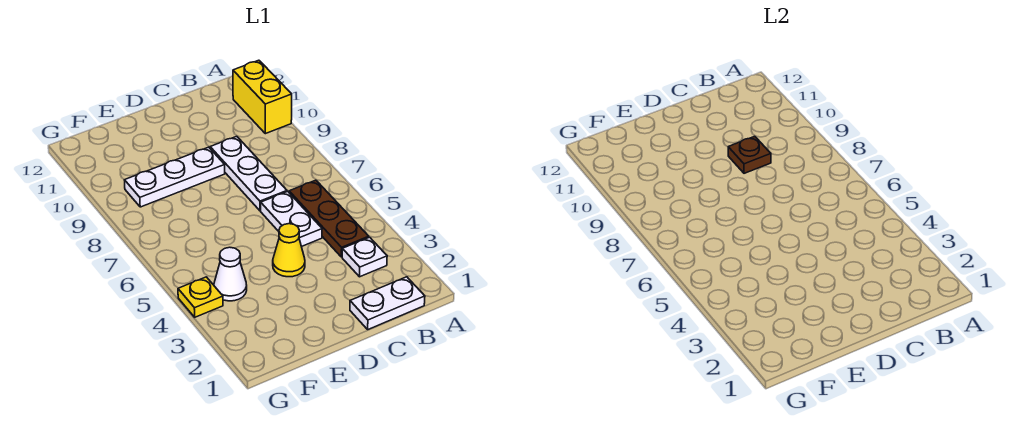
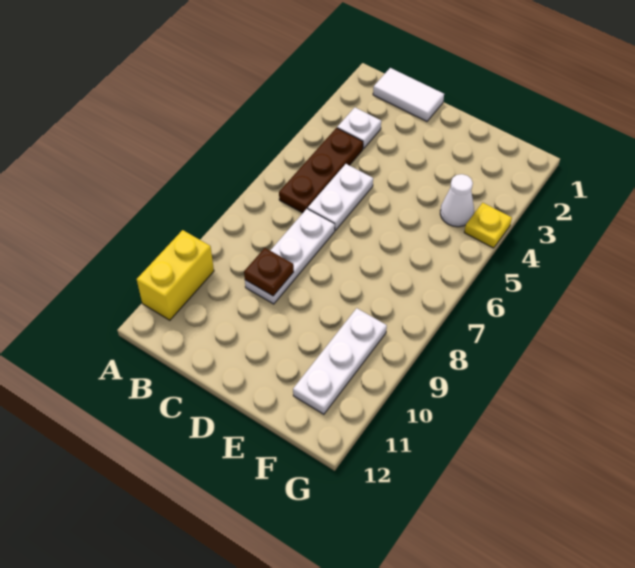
white 1x2 plate [350,277,425,329] -> white 1x2 tile [373,68,444,121]
yellow 1x1 cone [273,224,305,277] -> none
white 1x3 plate [125,147,225,207] -> white 1x3 plate turned to [293,308,387,414]

